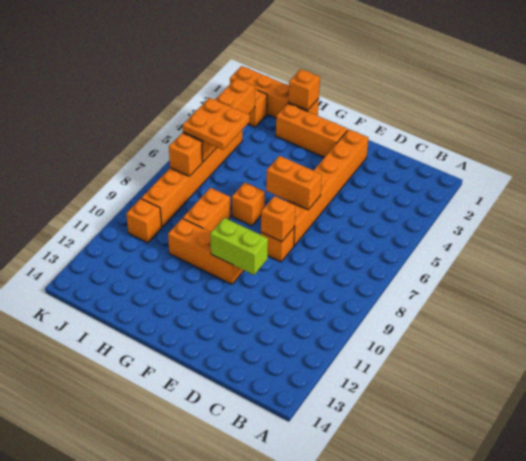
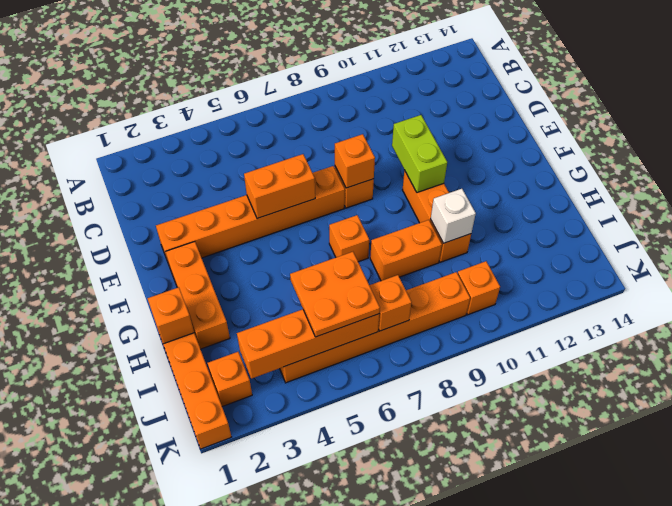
orange 1x2 brick [266,156,322,210] -> orange 1x2 brick turned to [244,154,315,218]
none -> white 1x1 brick [431,189,476,243]

